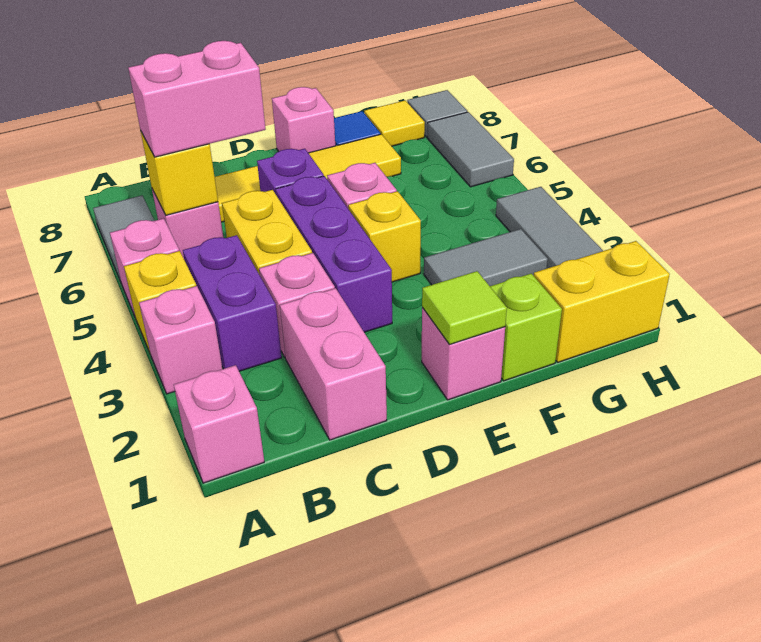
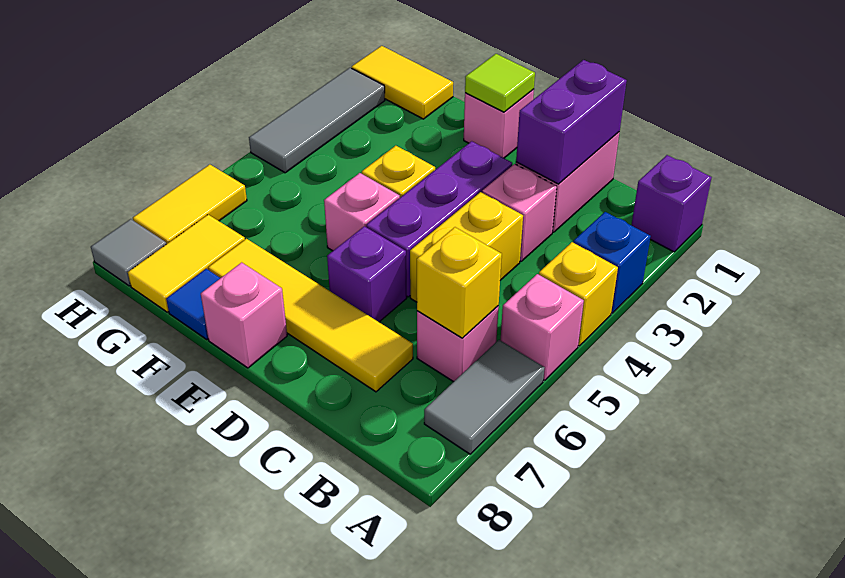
pink 1x1 brick [174,365,264,483] -> purple 1x1 brick [631,155,712,252]
pink 1x1 brick [139,286,222,394] -> blue 1x1 brick [573,212,651,313]
purple 1x2 brick [183,235,282,371] -> purple 1x2 brick moved to [516,60,627,184]
pink 1x2 brick [128,41,266,157] -> none
lime 1x1 brick [490,274,562,381] -> none
grey 1x2 tile [424,229,548,286] -> none
yellow 1x2 brick [534,241,670,362] -> yellow 1x2 tile [352,46,453,119]
yellow 1x1 tile [364,101,425,146] -> yellow 1x2 tile [128,215,245,312]
grey 1x2 tile [428,112,514,187] -> yellow 1x2 tile [133,165,247,244]

